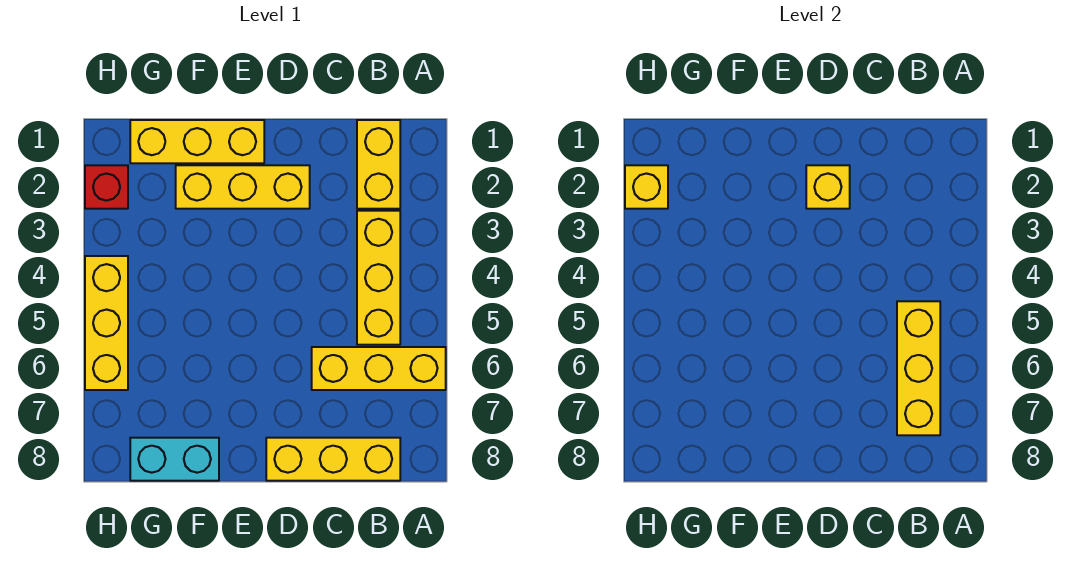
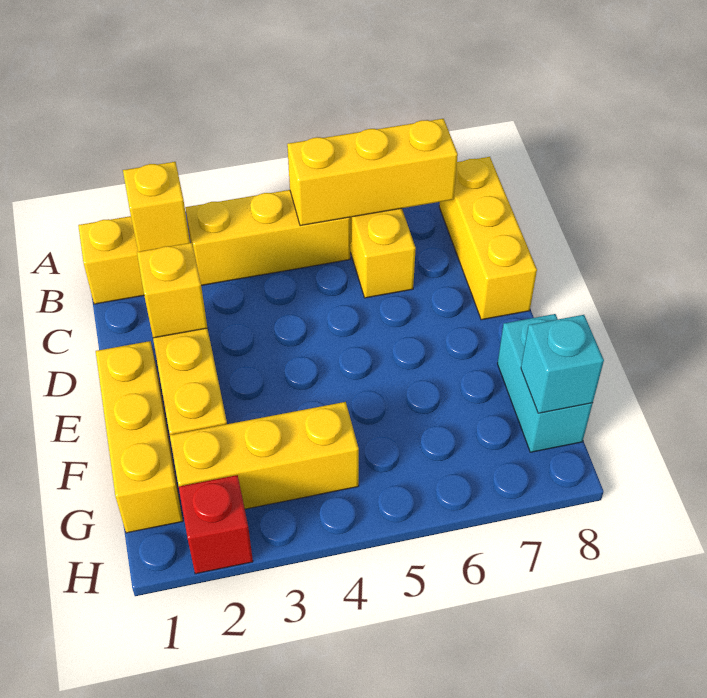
none -> cyan 1x1 brick [521,315,604,413]
yellow 1x1 brick [625,165,668,209] -> yellow 1x1 brick moved to [123,162,190,252]
yellow 1x3 brick [85,256,128,390] -> yellow 1x3 brick moved to [170,402,359,509]

